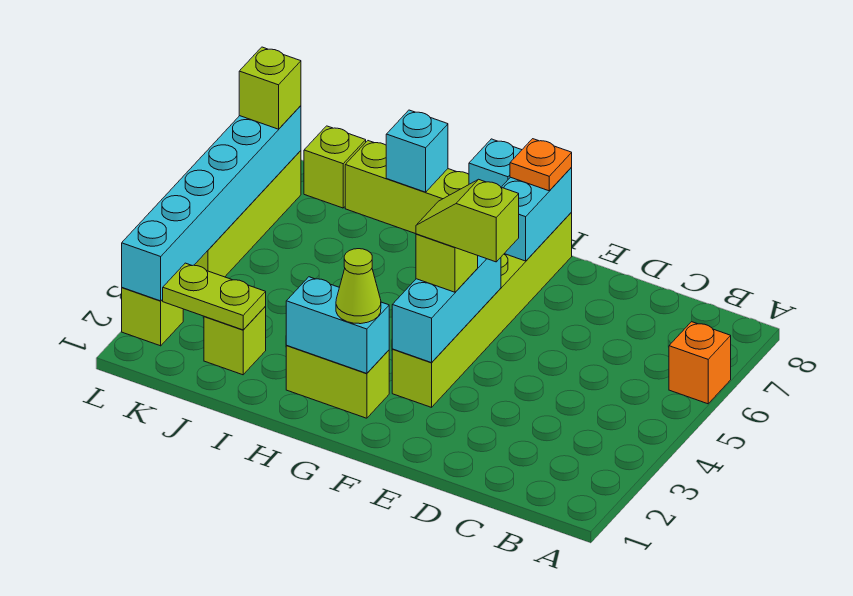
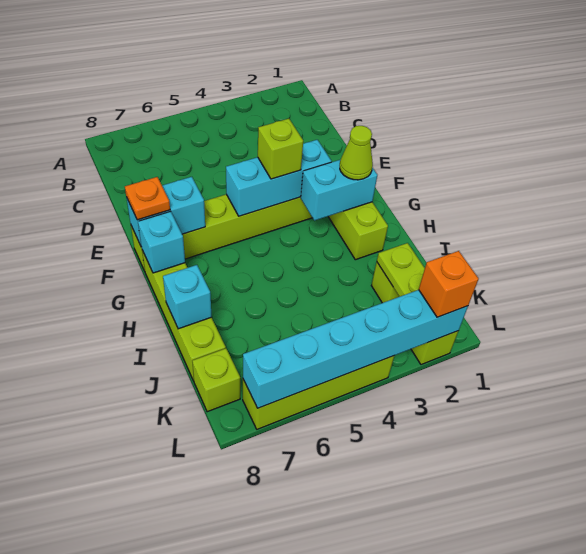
orange 1x1 brick [669,322,731,404] -> orange 1x1 brick moved to [419,251,479,317]
lime 1x2 slope [416,179,519,262] -> none
cyan 1x2 brick [286,277,389,373] -> cyan 1x2 brick turned to [301,160,377,221]
lime 1x1 brick [239,47,301,129] -> none

